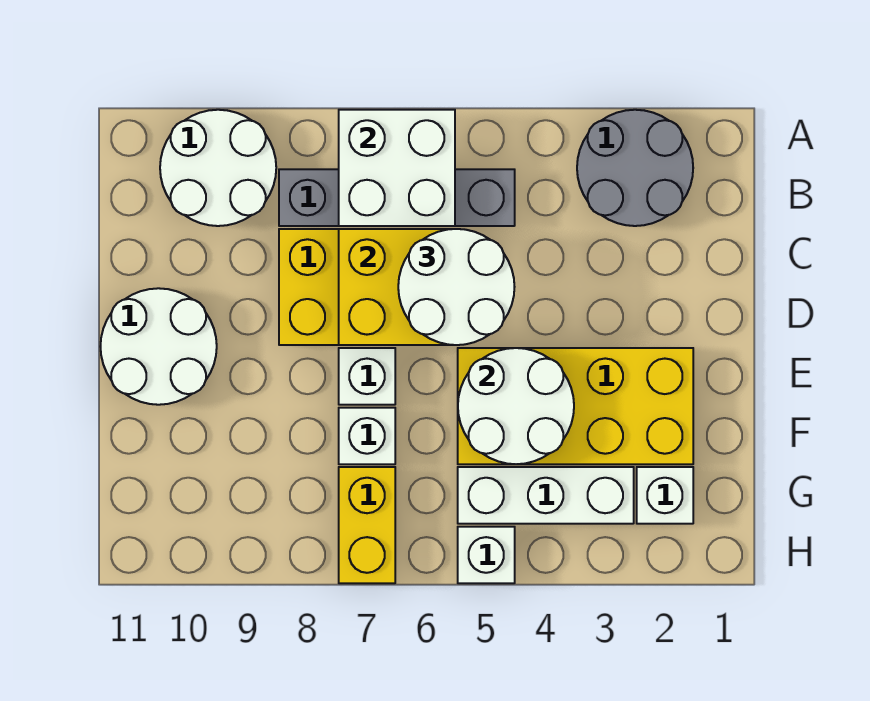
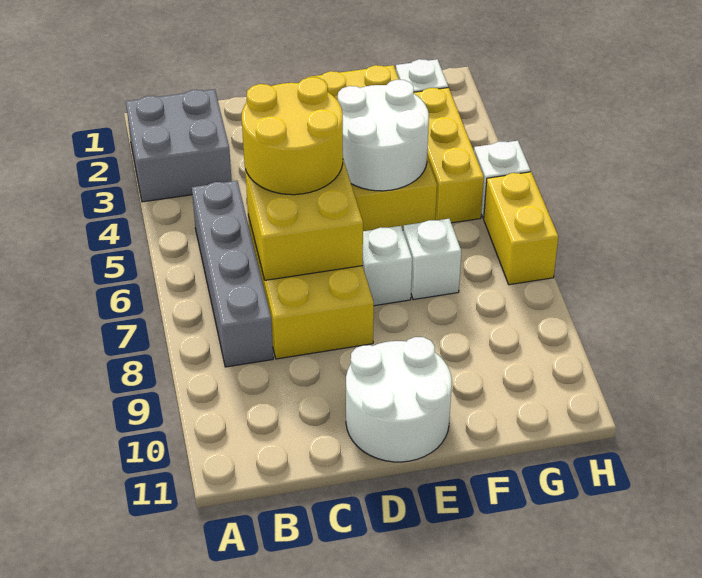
grey 2x2 round brick [577,110,693,226] -> grey 2x2 brick [126,89,232,202]
white 2x2 brick [339,110,455,226] -> none
white 2x2 round brick [160,110,276,226] -> none
white 2x2 round brick [398,229,514,345] -> yellow 2x2 round brick [242,77,343,195]
white 1x3 brick [458,467,634,524] -> yellow 1x3 brick [414,88,484,223]
yellow 1x2 brick [339,467,395,583] -> yellow 1x2 brick turned to [484,172,558,285]

